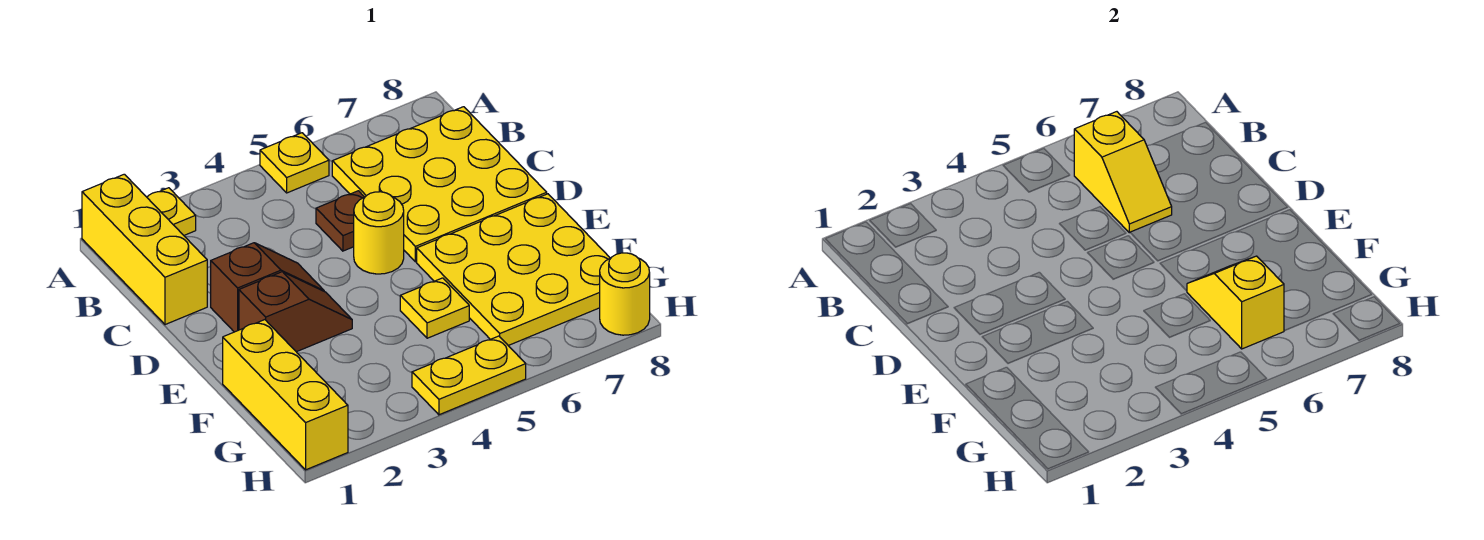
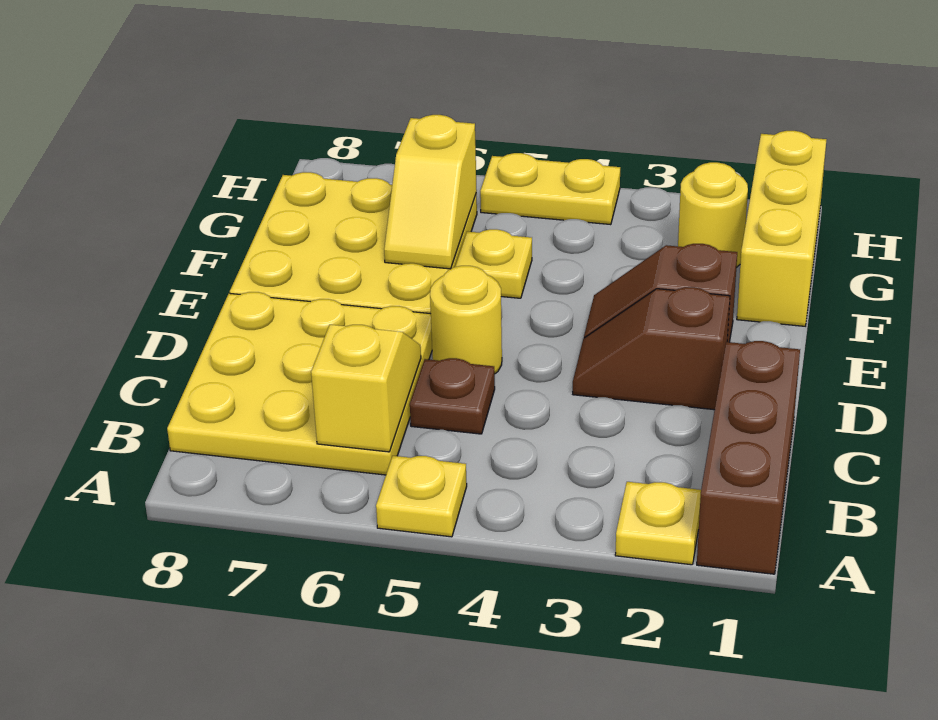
yellow 1x3 brick [82,174,207,325] -> brown 1x3 brick [697,341,800,574]
yellow 1x1 round brick [600,253,650,335] -> yellow 1x1 round brick moved to [678,162,748,268]

